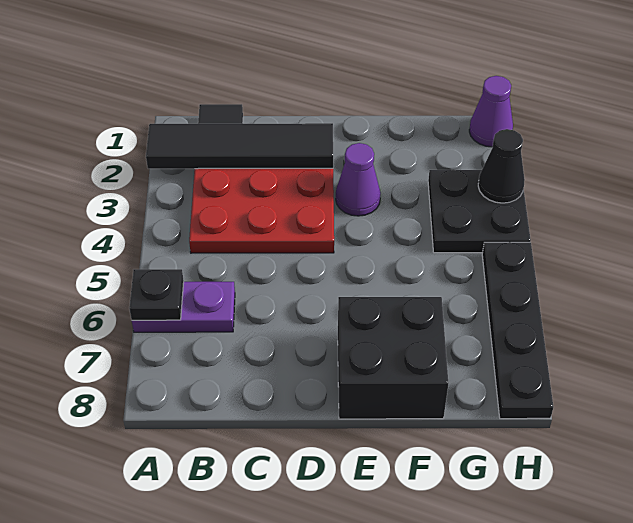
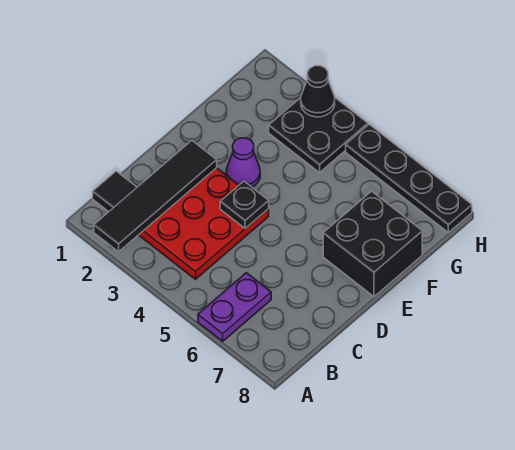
black 1x1 plate [129,269,184,320] -> black 1x1 plate moved to [220,181,269,228]
purple 1x1 cone [469,76,513,147] -> none

